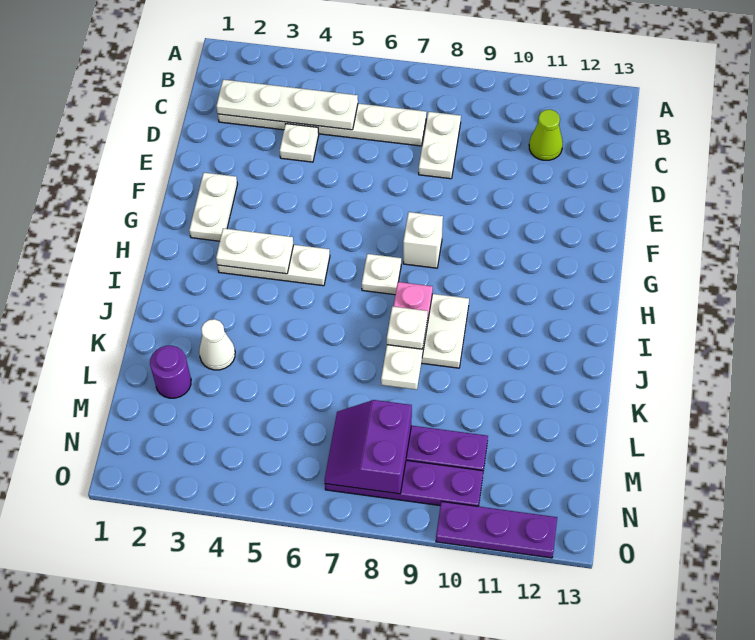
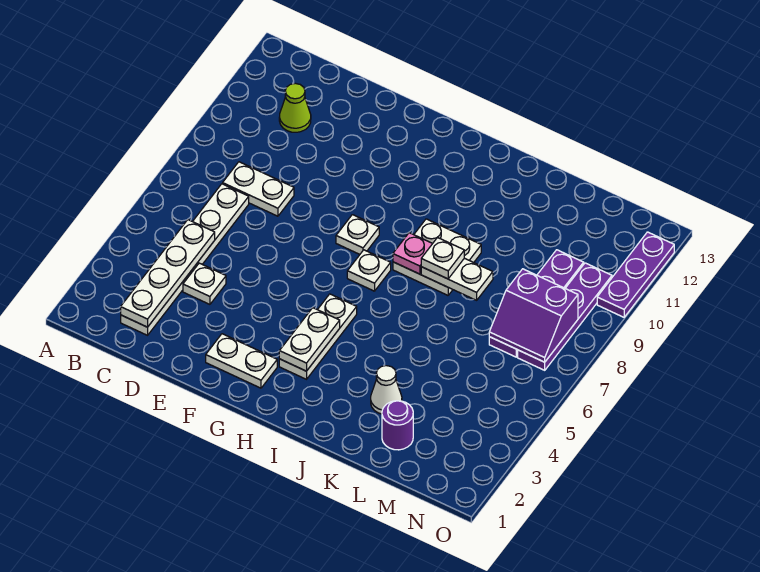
white 1x1 brick [403,212,443,268] -> white 1x1 plate [336,215,379,254]

